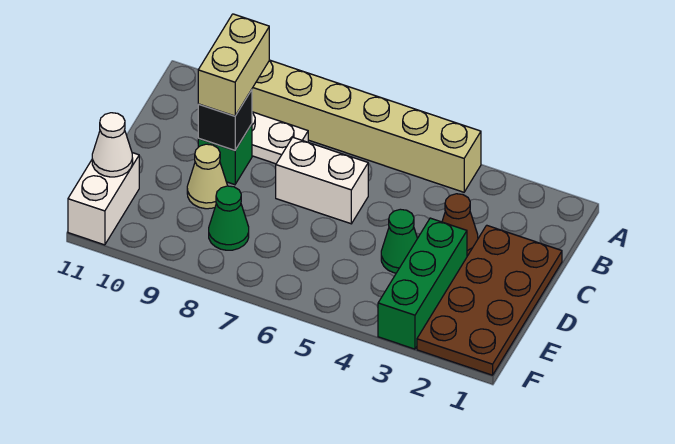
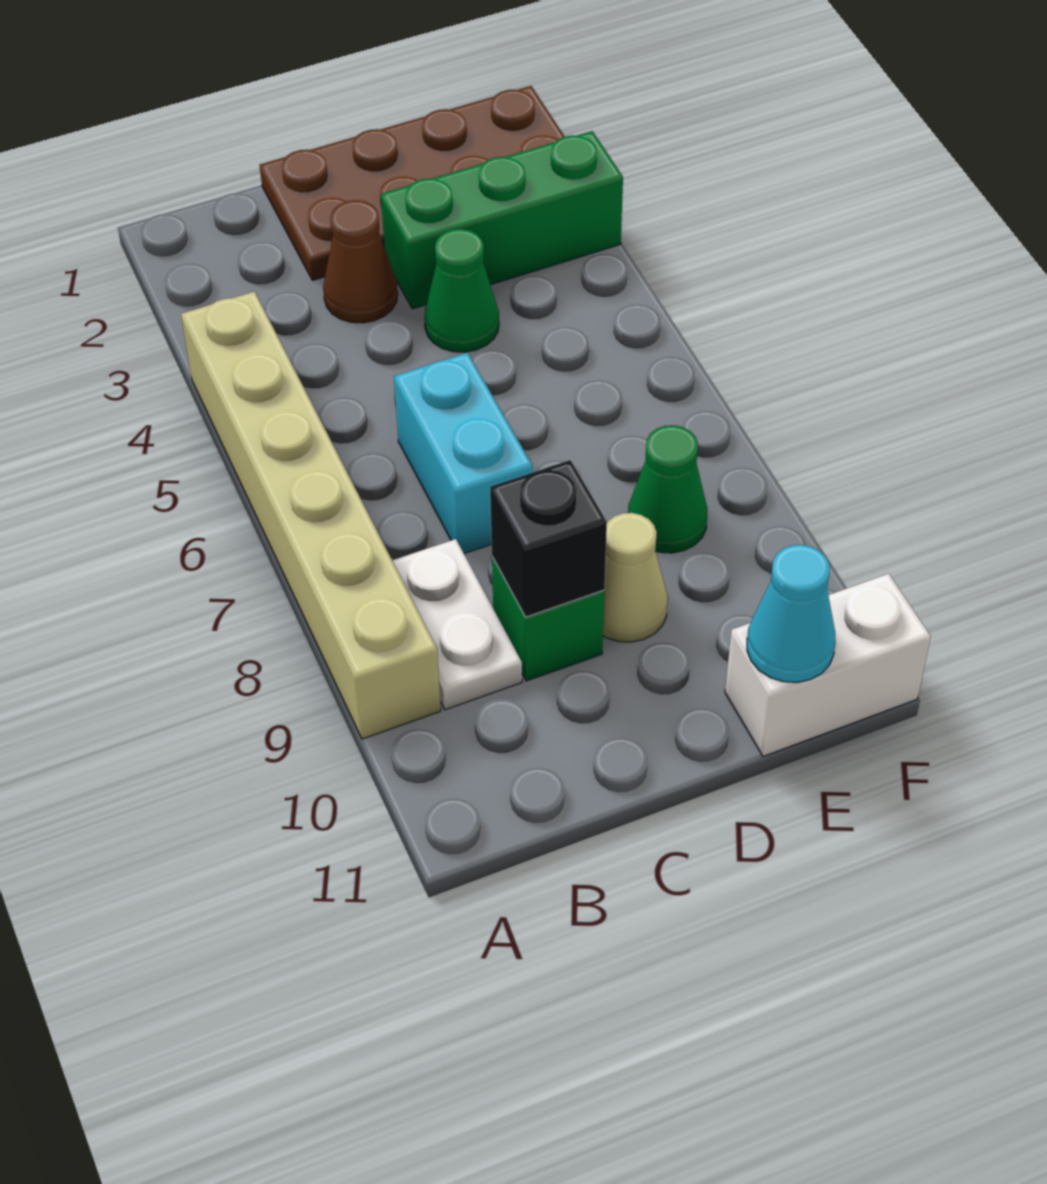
tan 1x2 brick [198,14,269,116] -> none
white 1x2 brick [276,137,368,224] -> cyan 1x2 brick [394,353,533,554]
white 1x1 cone [92,113,133,177] -> cyan 1x1 cone [747,545,836,682]

